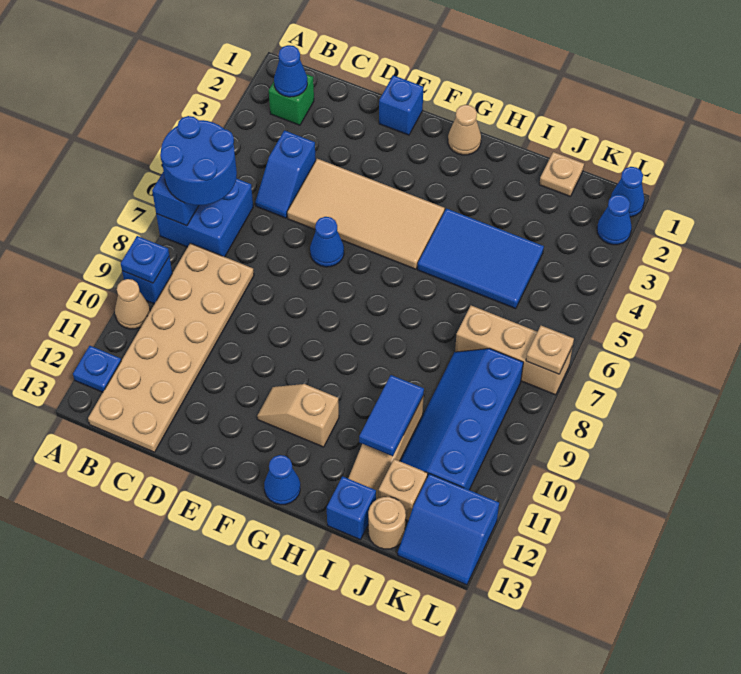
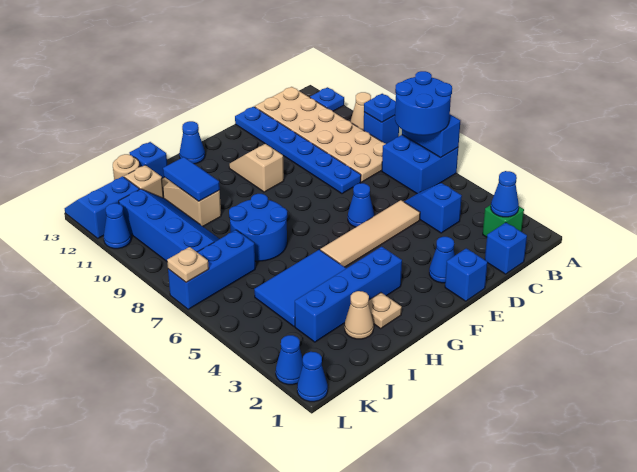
none -> blue 1x1 brick [485,223,527,274]
tan 2x4 tile [287,159,445,269] -> tan 1x4 tile [320,200,420,267]
none -> blue 1x6 plate [235,107,361,194]
none -> blue 1x1 cone [429,237,455,283]
tan 1x2 slope [257,384,339,447] -> tan 1x2 slope turned to [229,144,284,192]
tan 1x1 cone [448,105,481,155] -> tan 1x1 cone moved to [345,291,374,339]
none -> blue 1x4 brick [295,247,402,342]
none -> blue 2x2 round brick [229,194,287,261]
tan 1x1 plate [539,152,584,196] -> tan 1x1 plate moved to [369,293,402,328]
tan 1x3 brick [455,306,572,395] -> blue 1x3 brick [168,230,255,309]
none -> blue 1x1 cone [104,203,131,249]

